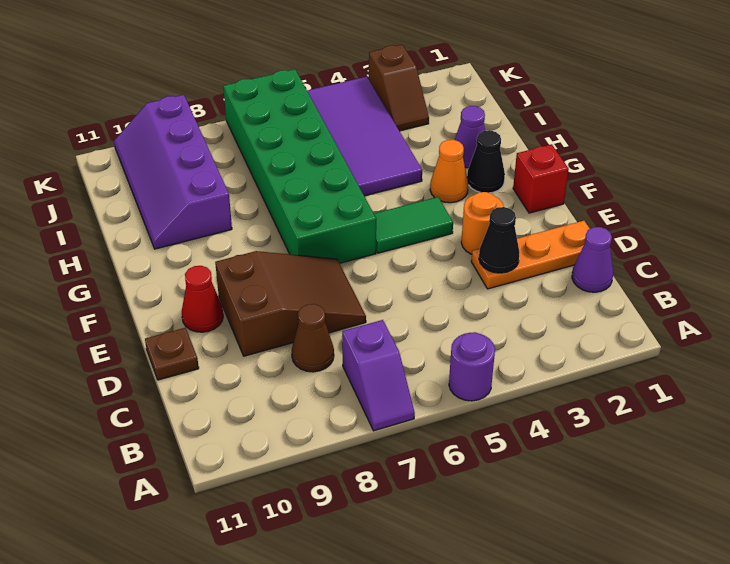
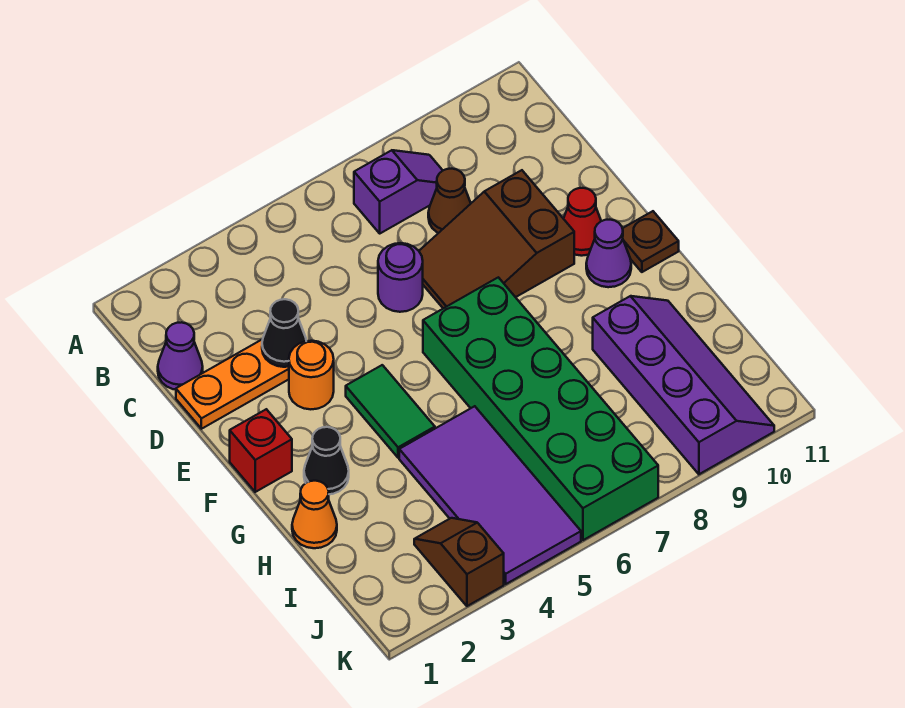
purple 1x1 round brick [449,332,495,401] -> purple 1x1 round brick moved to [378,243,423,312]
purple 1x2 slope [342,320,415,431] -> purple 1x2 slope turned to [354,150,443,233]
brown 1x1 plate [145,328,199,380] -> brown 1x1 plate moved to [622,211,679,272]
green 1x2 tile [374,197,453,253] -> green 1x2 tile turned to [346,365,435,458]
orange 1x1 cone [430,140,468,203] -> orange 1x1 cone moved to [292,481,337,548]
purple 1x1 cone [455,106,485,168] -> purple 1x1 cone moved to [586,220,631,287]

